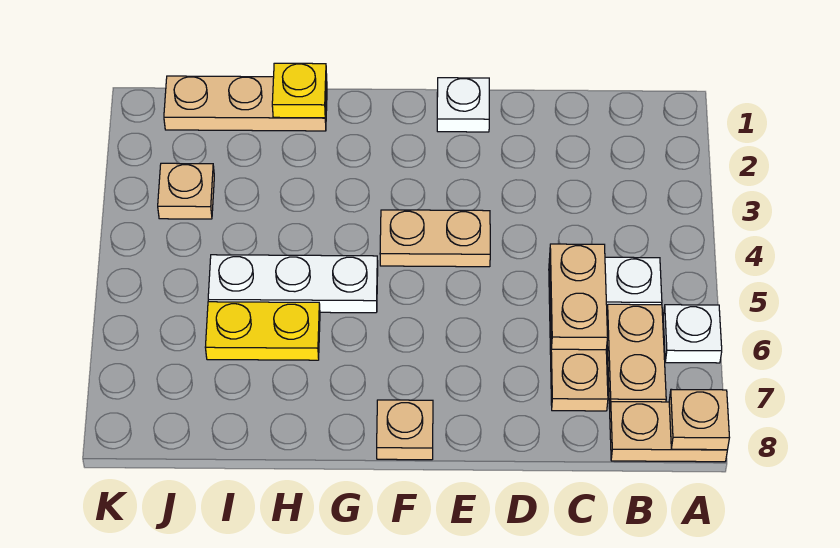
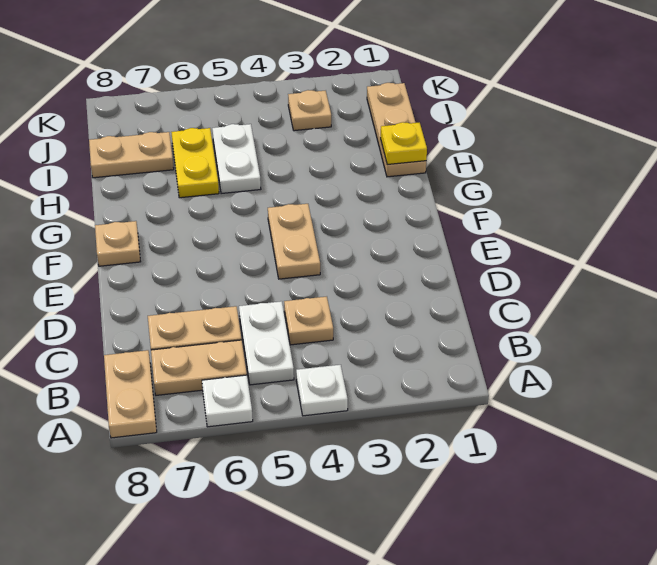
tan 1x1 plate [669,389,729,450] -> tan 1x1 plate moved to [284,297,333,345]
tan 1x2 plate [550,244,608,350] -> tan 1x2 plate moved to [89,132,174,178]
white 1x1 plate [437,78,489,132] -> white 1x1 plate moved to [296,365,348,416]
white 1x3 plate [208,255,378,313] -> white 1x2 plate [212,124,261,194]

